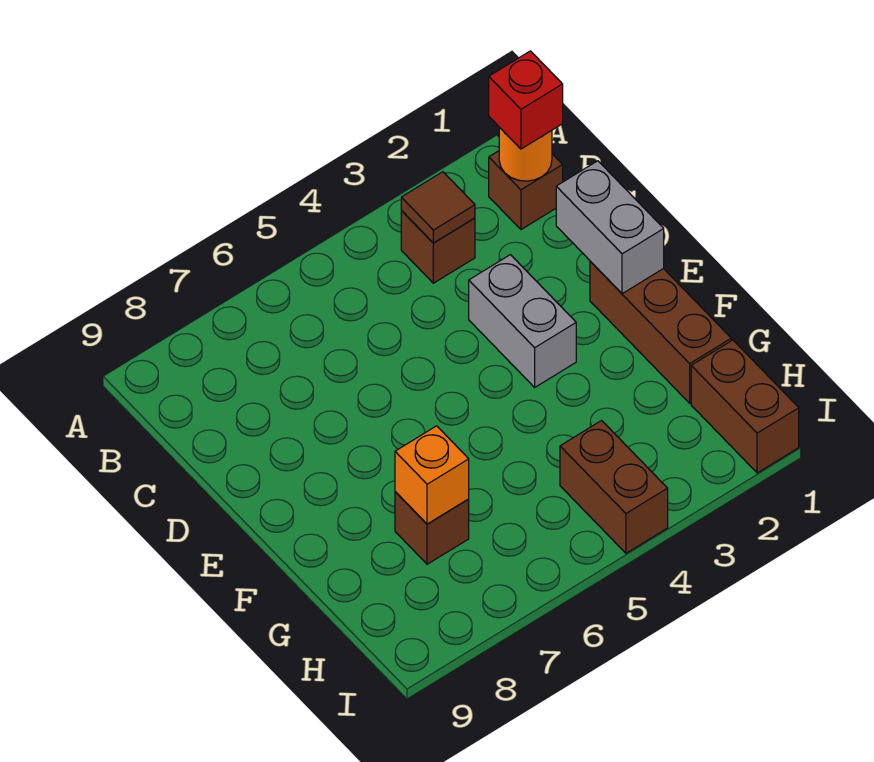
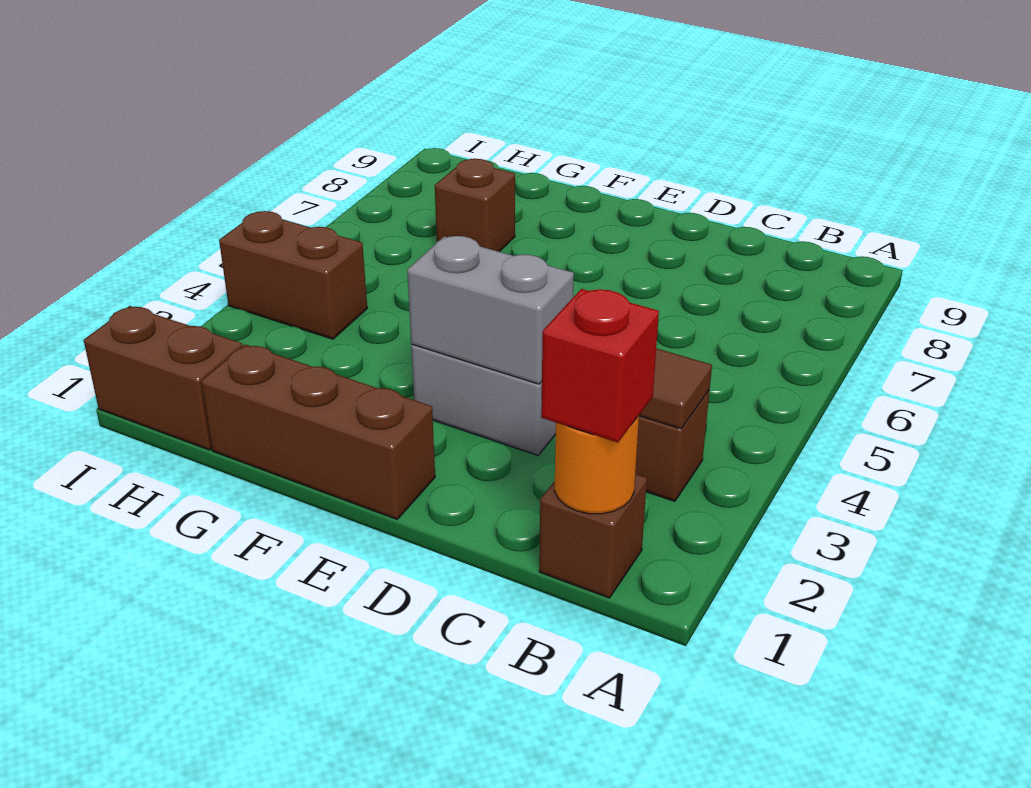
grey 1x2 brick [556,161,664,294] -> grey 1x2 brick moved to [407,236,574,384]
orange 1x1 brick [395,426,469,524] -> none

